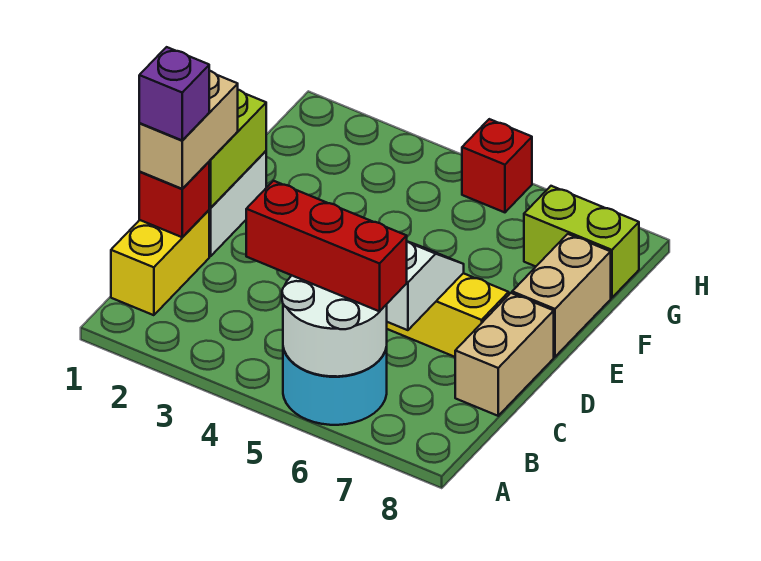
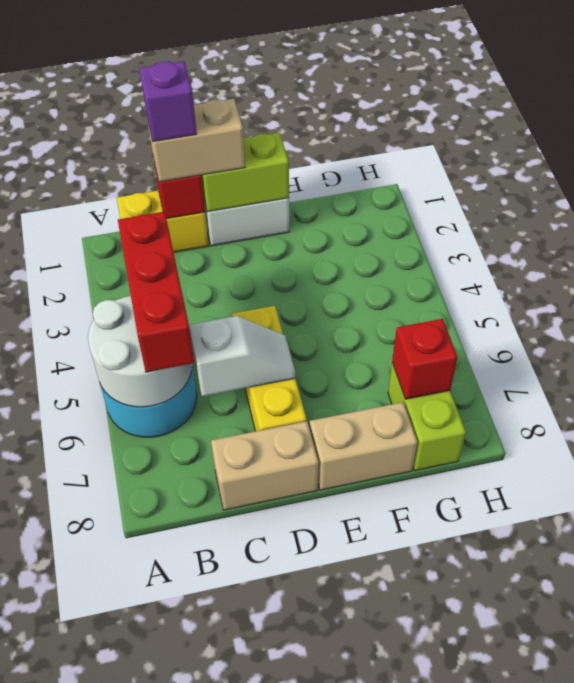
red 1x1 brick [462,119,532,212] -> red 1x1 brick moved to [392,319,458,399]

